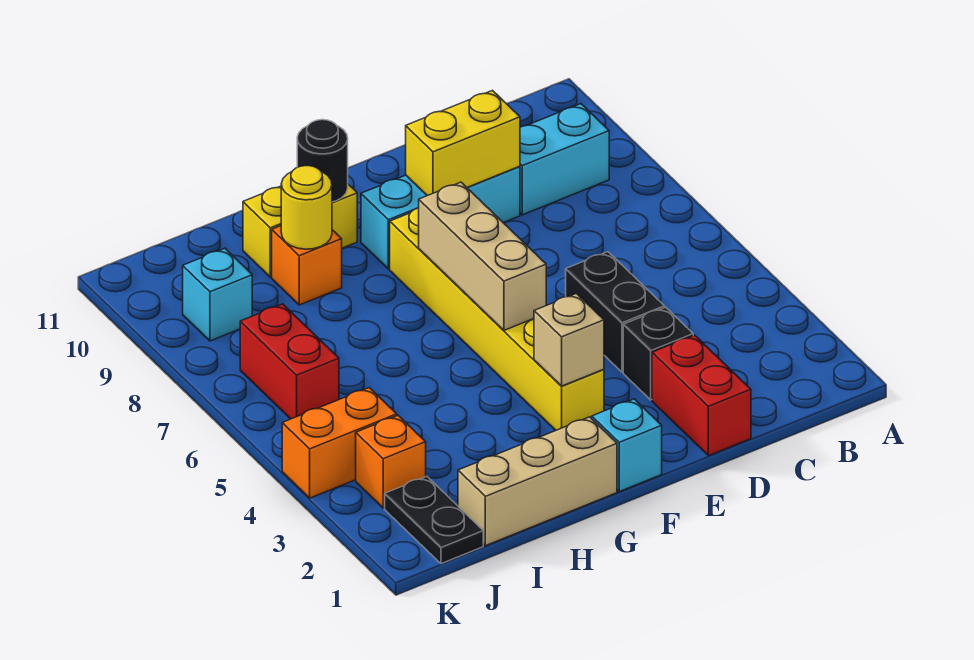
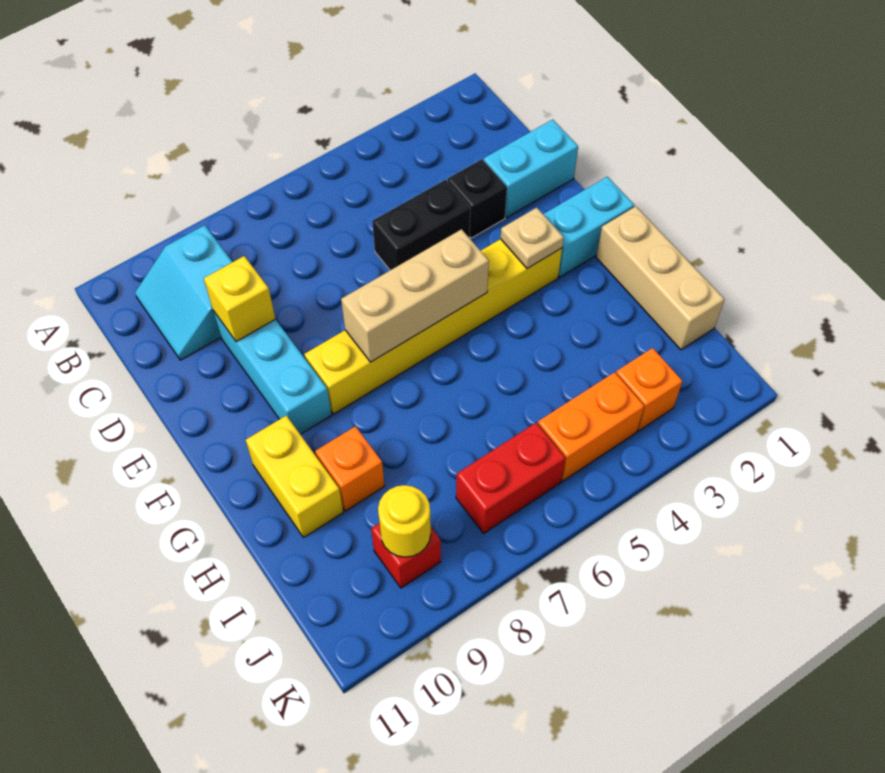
red 1x2 brick [652,335,751,456] -> cyan 1x2 brick [484,120,578,218]
yellow 1x2 brick [406,91,520,196] -> yellow 1x1 brick [204,256,275,342]
cyan 1x1 brick [592,399,662,492] -> cyan 1x2 brick [543,177,634,277]
tan 1x1 brick [534,294,604,386] -> tan 1x1 plate [501,208,564,269]
black 1x1 round brick [297,120,348,202] -> none
yellow 1x1 round brick [281,166,332,249] -> yellow 1x1 round brick moved to [378,485,431,557]
black 1x2 plate [385,476,483,564] -> none
orange 1x2 brick [282,388,397,498] -> orange 1x2 brick turned to [538,372,644,481]
cyan 1x1 brick [183,248,252,341] -> red 1x1 brick [371,523,441,588]

